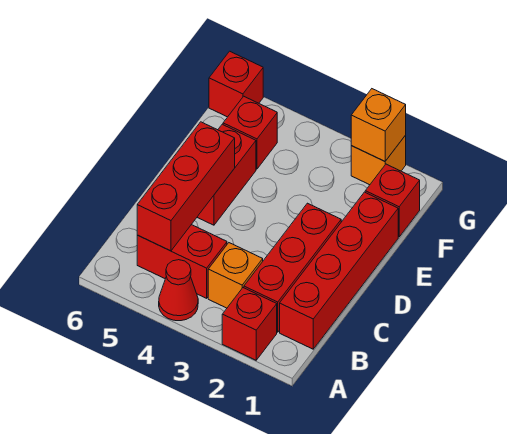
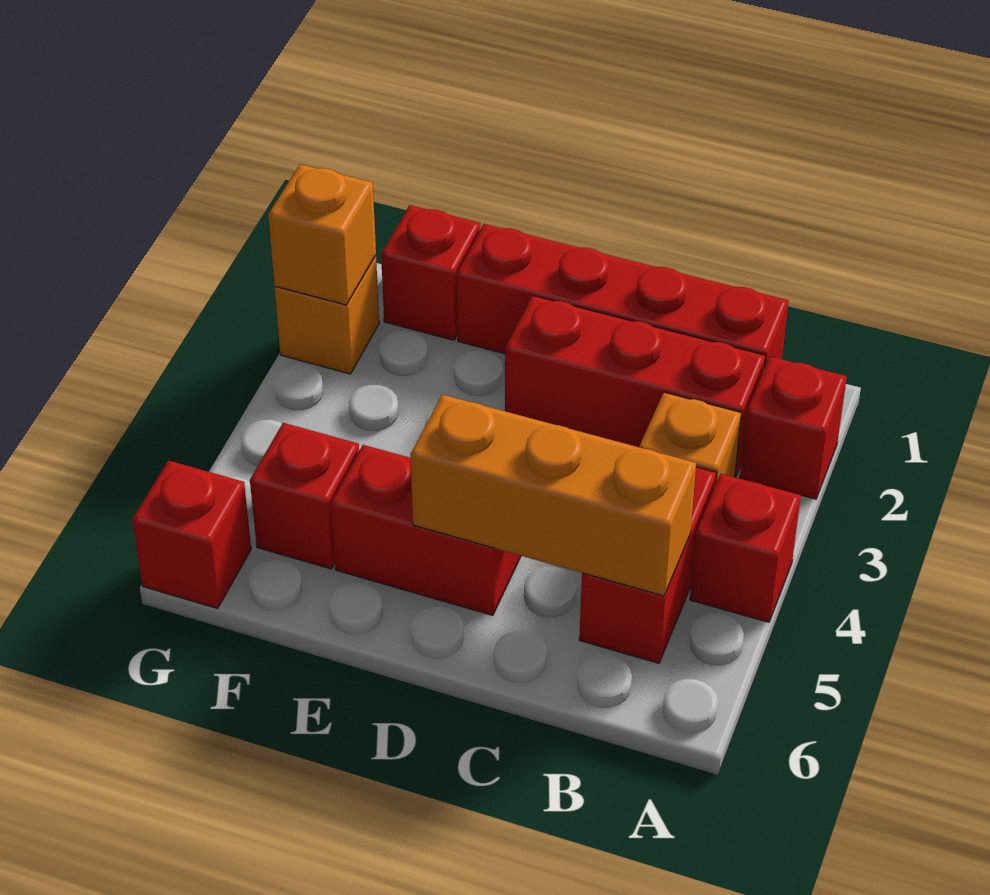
red 1x1 cone [159,260,198,321] -> red 1x1 brick [690,474,801,622]
red 1x3 brick [137,122,235,251] -> orange 1x3 brick [411,395,696,596]

